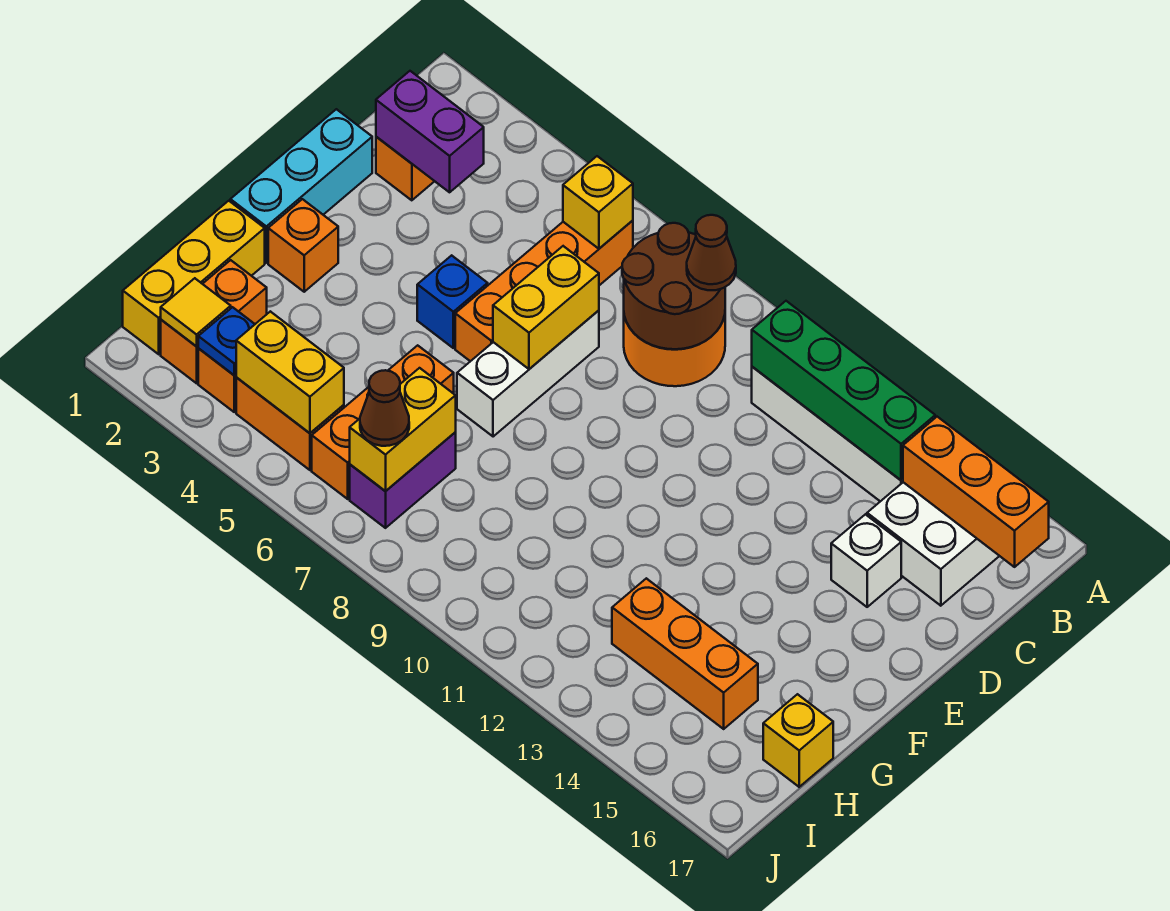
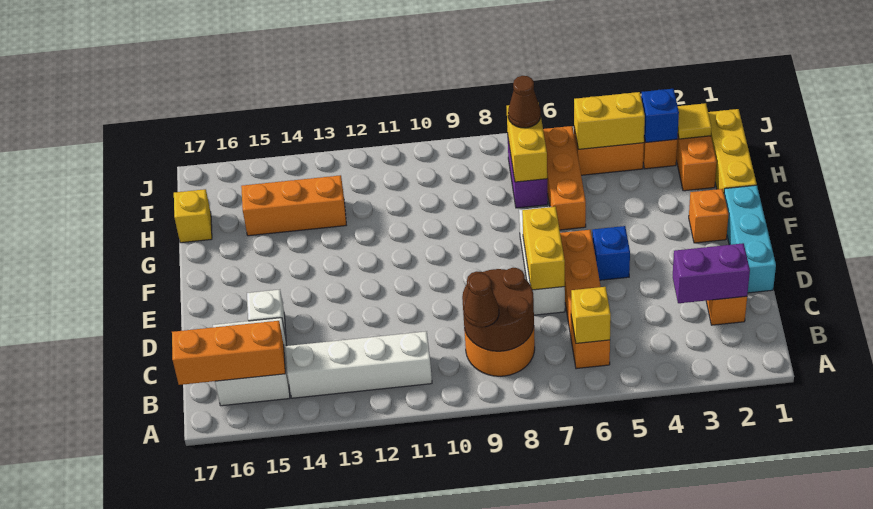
green 1x4 brick [752,301,935,480] -> none
blue 1x1 plate [198,307,255,375] -> blue 1x1 brick [641,89,679,143]

